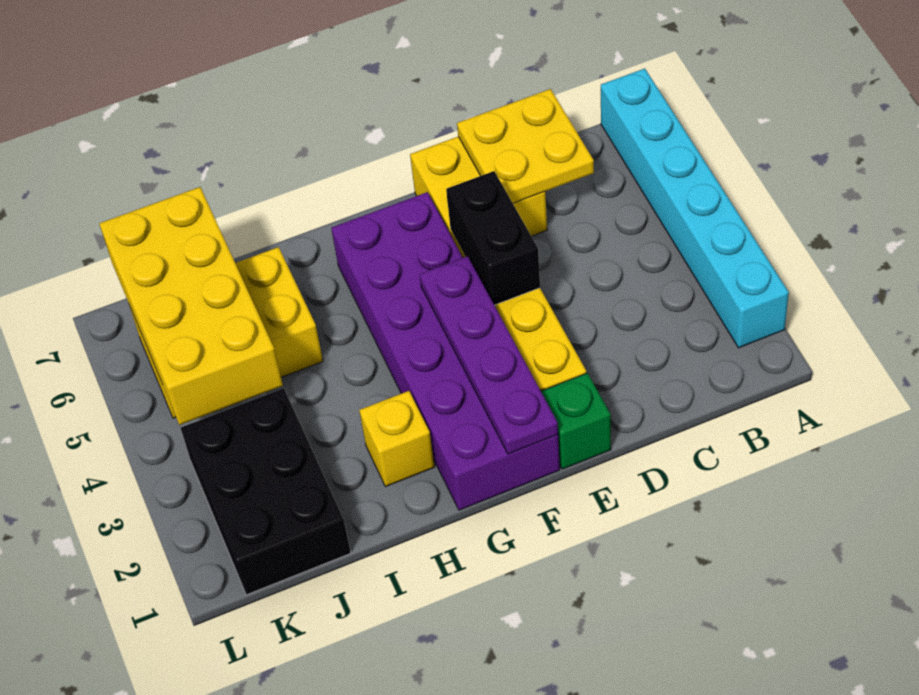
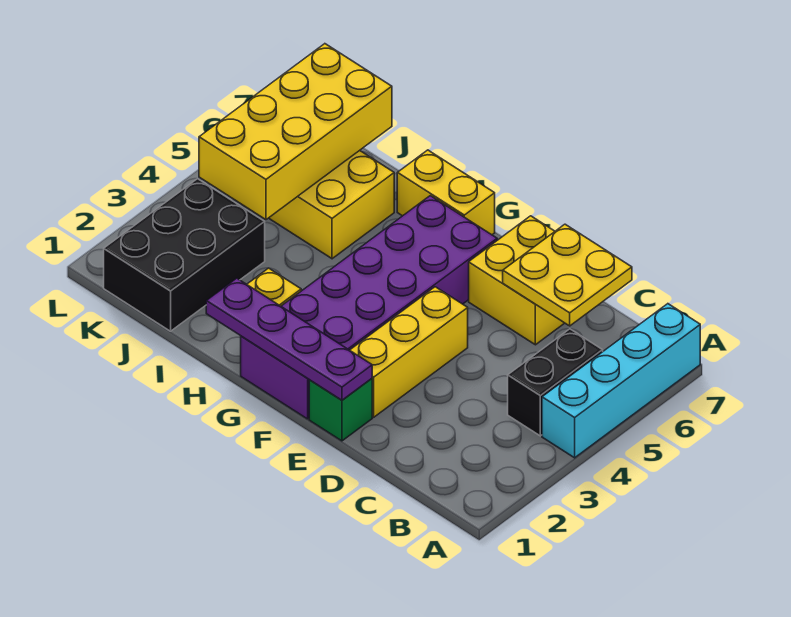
cyan 1x6 brick [601,69,789,348] -> cyan 1x4 brick [542,304,700,458]
black 1x2 brick [446,171,540,305] -> black 1x2 brick moved to [508,329,603,436]
purple 1x4 plate [420,256,558,454] -> purple 1x4 plate turned to [206,278,372,400]
none -> yellow 1x2 brick [397,150,495,235]

